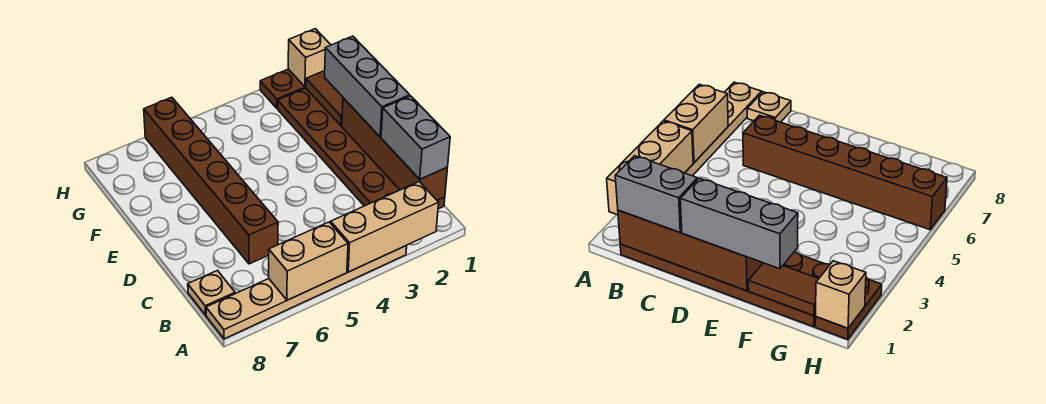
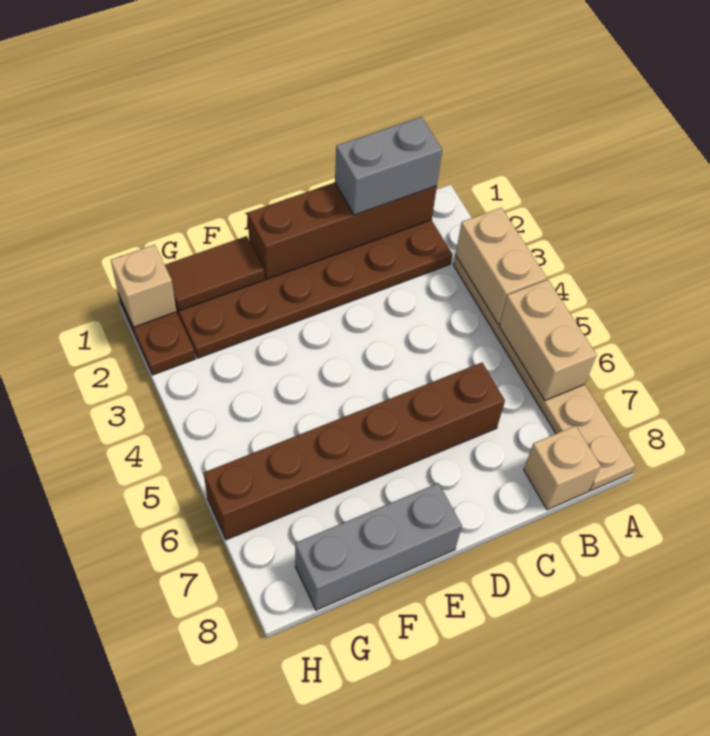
tan 1x3 brick [331,182,439,272] -> tan 1x2 brick [456,208,547,324]
tan 1x1 plate [188,270,235,315] -> tan 1x1 brick [524,426,601,510]
grey 1x3 brick [325,36,410,137] -> grey 1x3 brick moved to [295,483,462,610]

